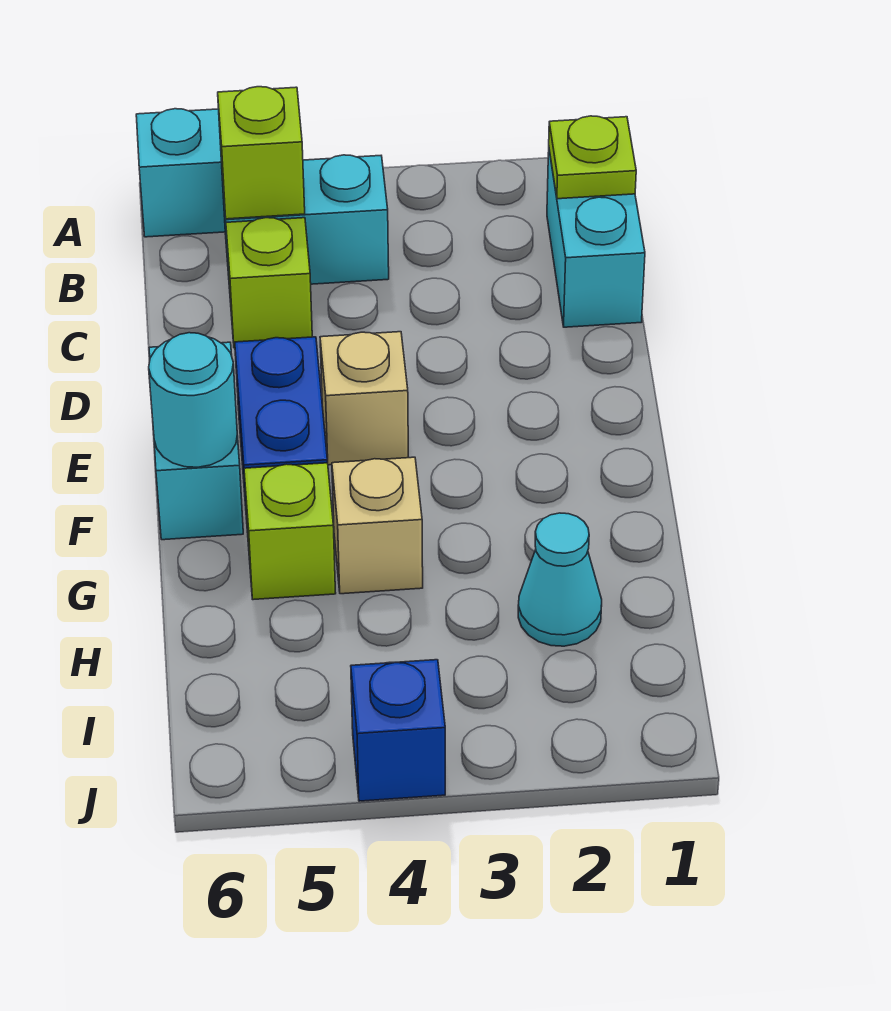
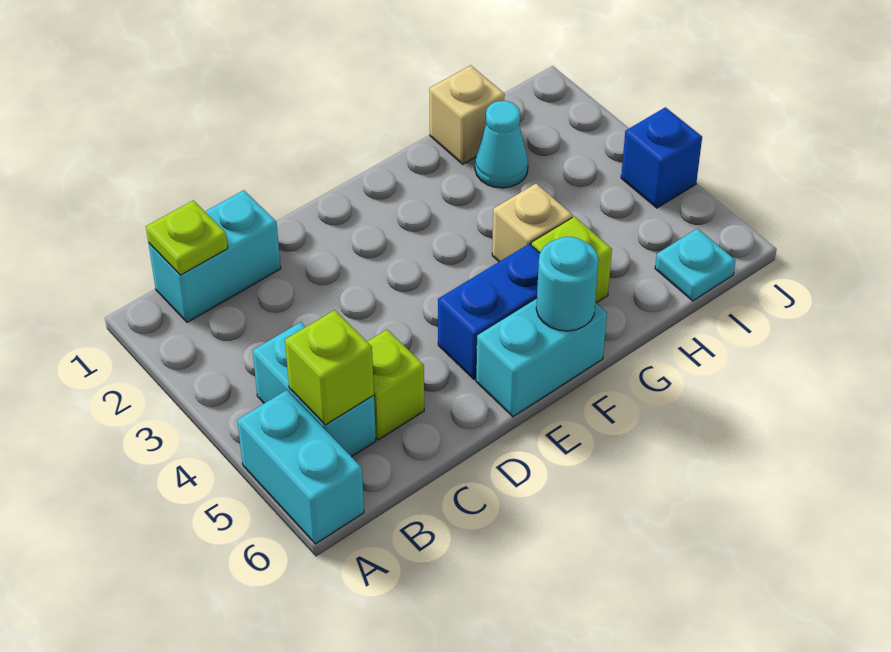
tan 1x1 brick [320,332,408,465] -> tan 1x1 brick moved to [429,65,505,164]
none -> cyan 1x1 plate [655,228,736,301]

